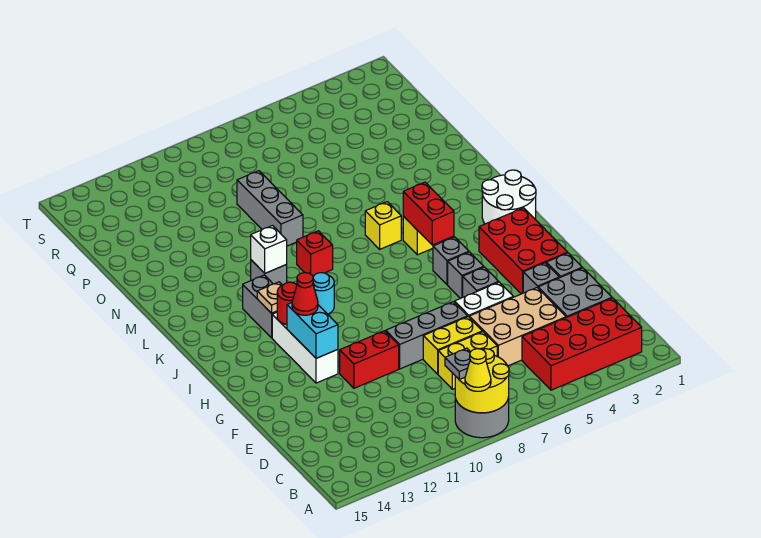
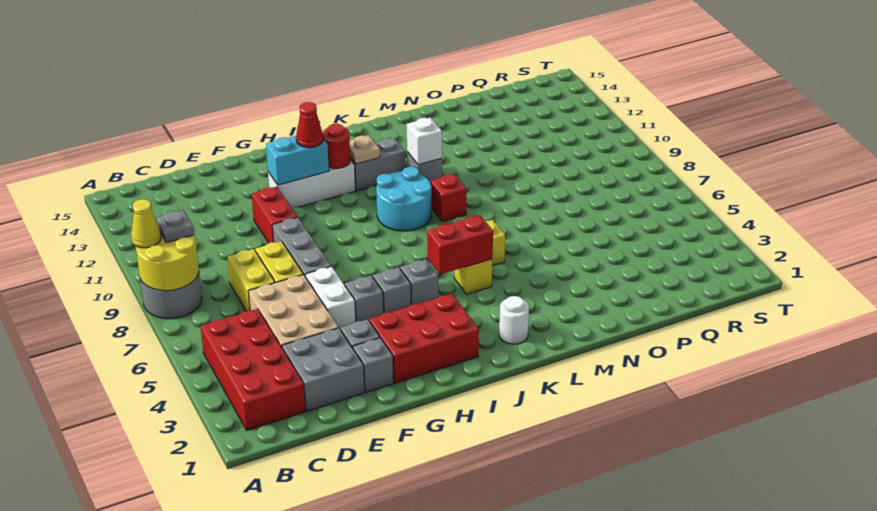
white 2x2 round brick [482,170,536,224] -> white 1x1 round brick [499,296,529,344]
cyan 1x1 round brick [313,273,334,314] -> cyan 2x2 round brick [376,167,432,231]
grey 1x3 brick [237,171,303,246] -> none

